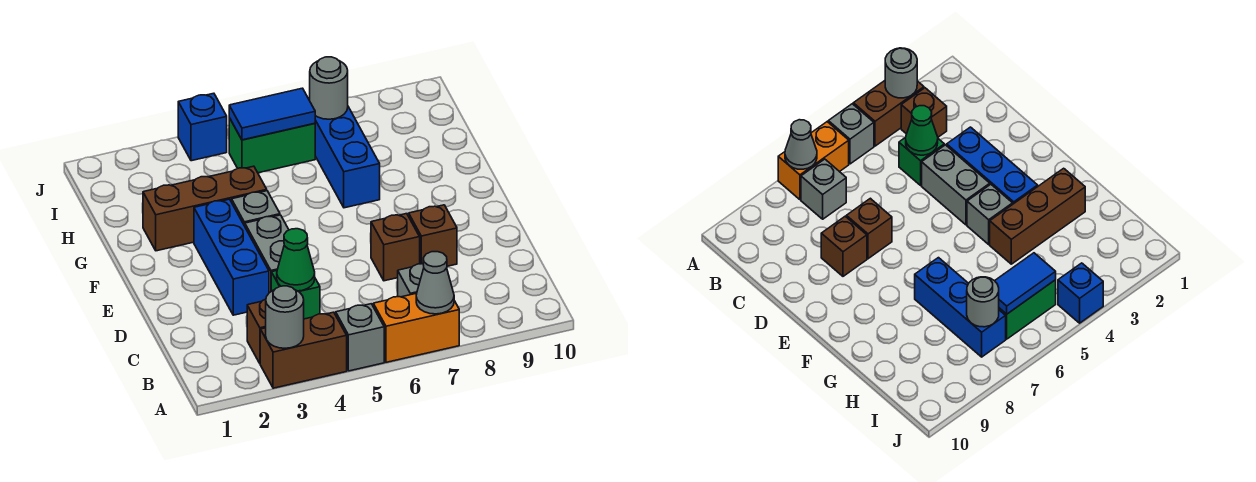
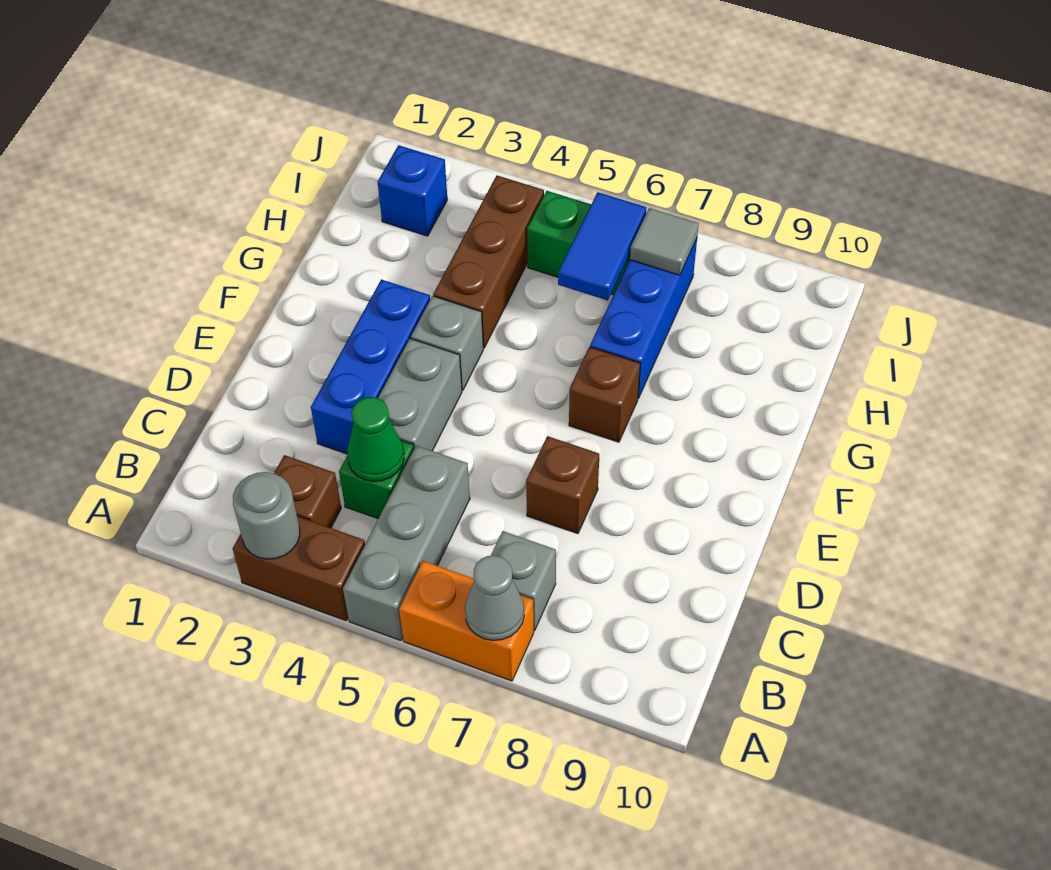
grey 1x1 brick [336,304,384,371] -> grey 1x3 brick [343,446,470,641]
brown 1x1 brick [409,205,457,266] -> brown 1x1 brick moved to [569,347,640,442]
brown 1x3 brick [143,166,267,251] -> brown 1x3 brick turned to [433,175,544,348]
blue 1x2 tile [229,88,315,140] -> blue 1x2 tile turned to [558,192,647,300]
grey 1x1 round brick [310,57,348,119] -> grey 1x1 tile [630,208,699,275]
blue 1x1 brick [178,93,227,161] -> blue 1x1 brick moved to [378,145,448,236]

